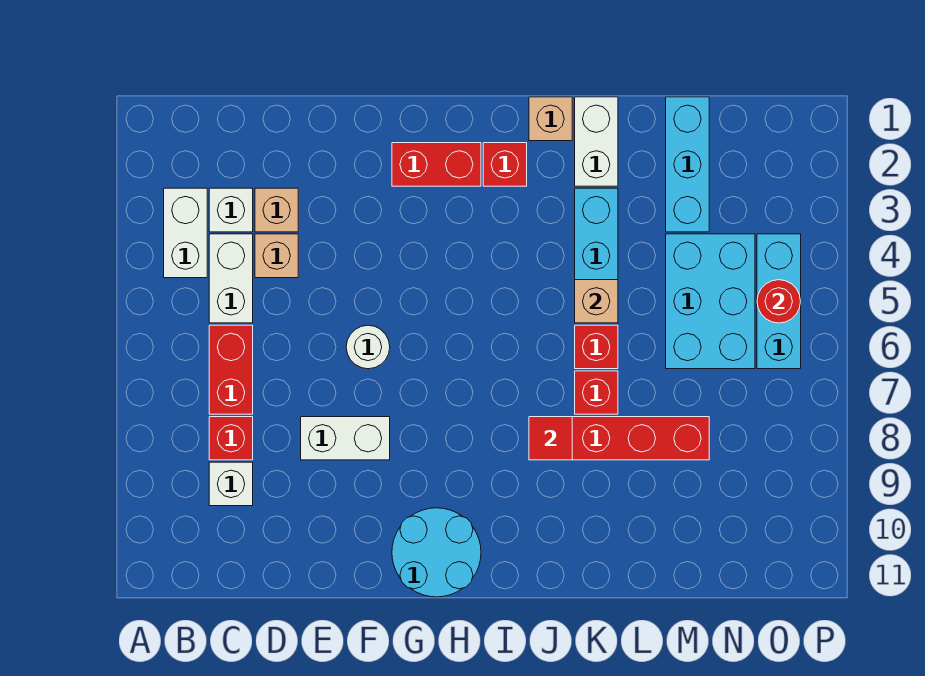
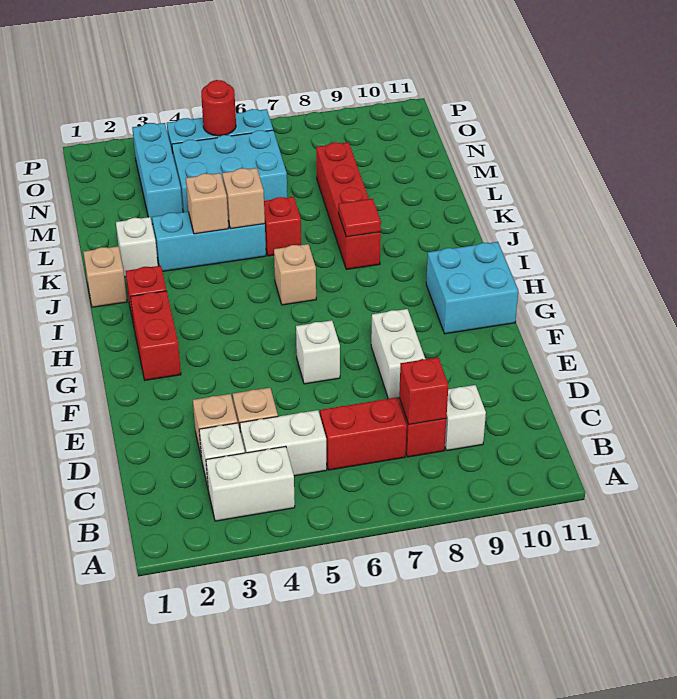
white 1x1 round brick [346,325,390,369] -> white 1x1 brick [296,320,340,384]
cyan 2x2 round brick [392,508,481,597] -> cyan 2x2 brick [426,242,518,334]
none -> tan 1x1 brick [274,244,316,305]
white 1x2 brick [575,97,618,186] -> white 1x1 brick [116,217,158,277]
none -> tan 1x1 brick [186,173,229,234]
red 1x1 brick [575,371,618,414] -> red 1x1 brick moved to [399,357,448,424]
cyan 1x3 brick [666,97,709,232] -> cyan 1x3 brick turned to [132,123,183,224]

